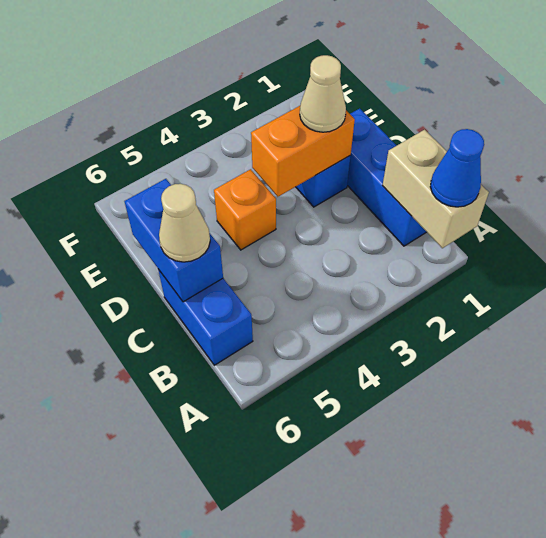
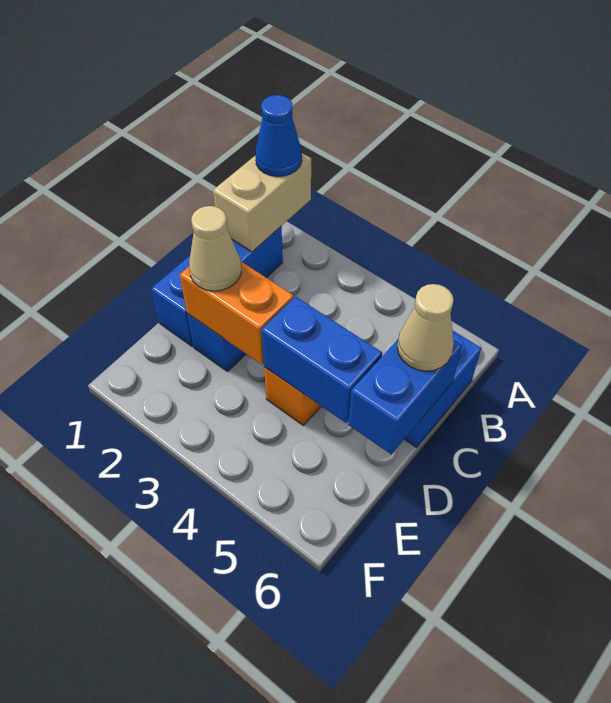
none -> blue 1x2 brick [261,297,382,423]

